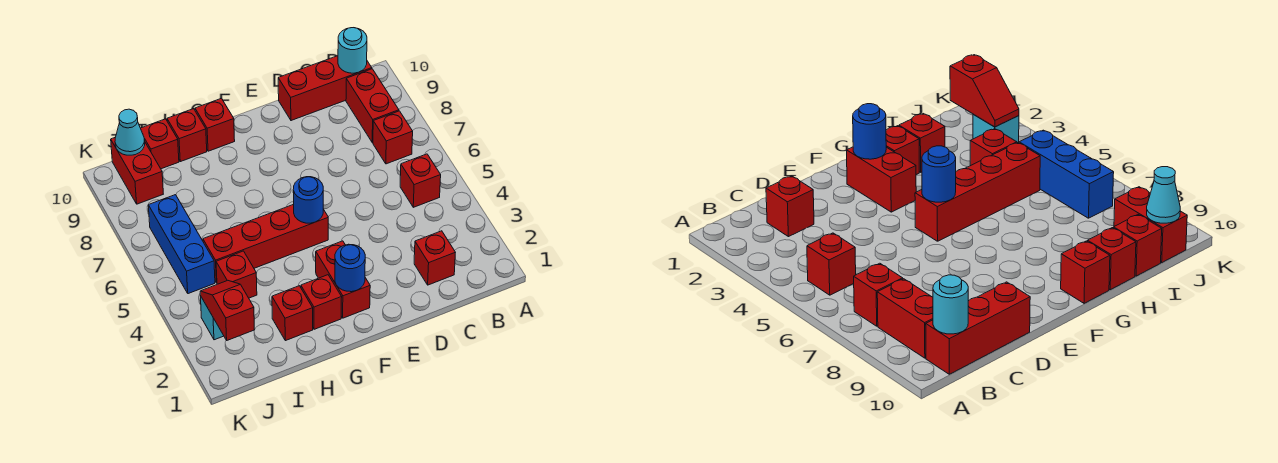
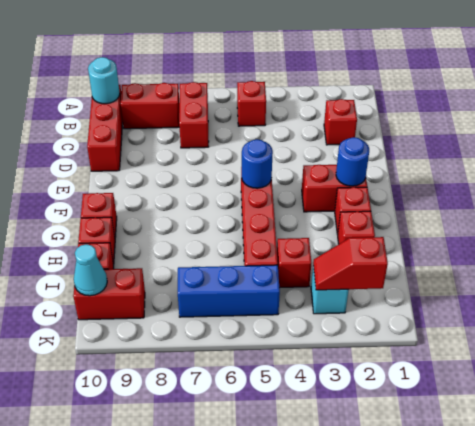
red 1x1 brick [373,111,413,164] -> red 1x2 brick [179,82,209,148]

